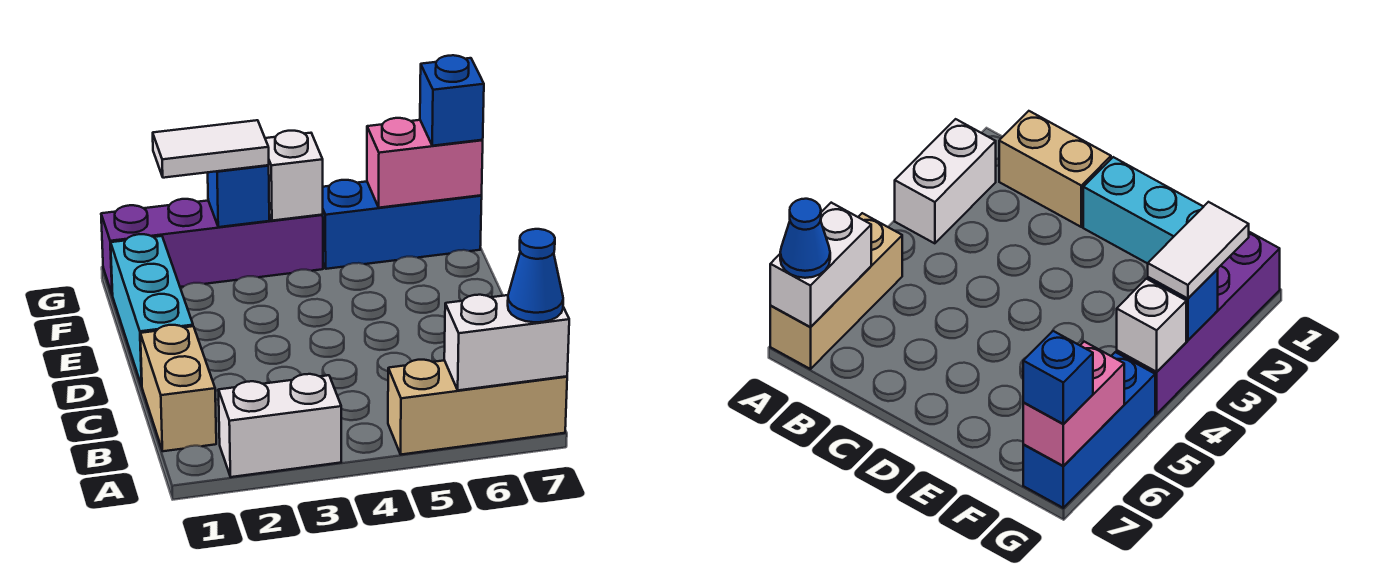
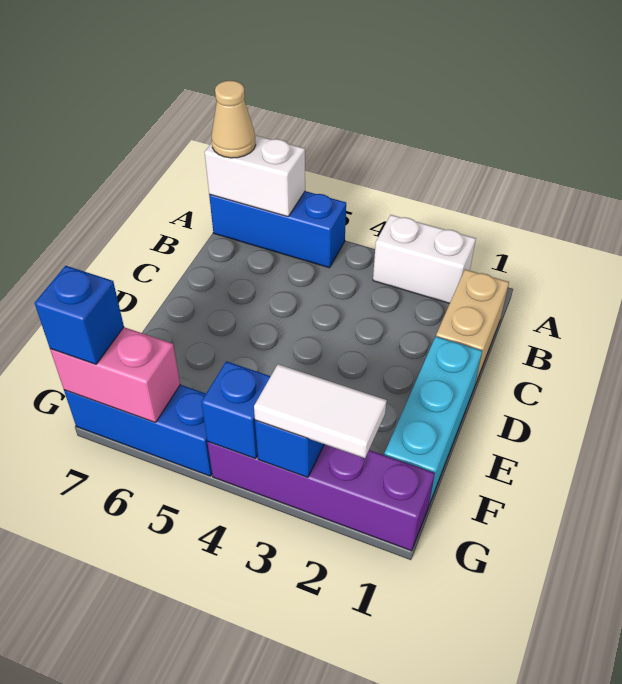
tan 1x3 brick [388,360,567,455] -> blue 1x3 brick [209,191,346,268]
blue 1x1 cone [508,229,563,322] -> tan 1x1 cone [212,81,256,158]
white 1x1 brick [265,131,323,221] -> blue 1x1 brick [201,361,271,459]

